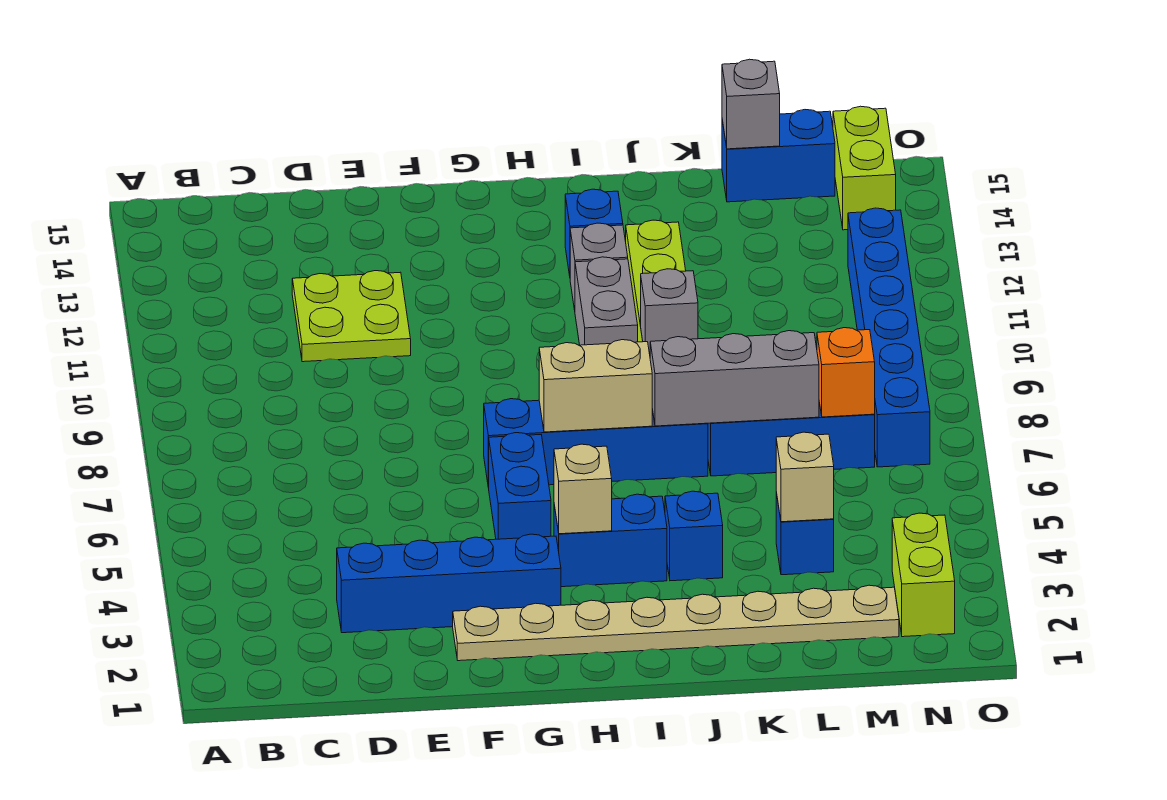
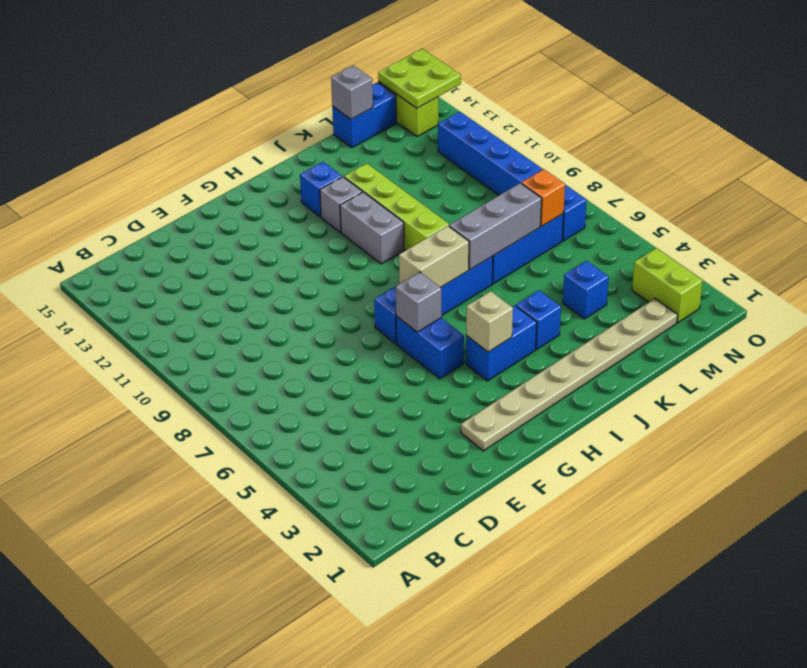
blue 1x4 brick [337,534,561,633] -> none
lime 2x2 plate [292,271,411,362] -> lime 2x2 plate moved to [378,49,461,108]
grey 1x1 brick [641,269,698,354] -> grey 1x1 brick moved to [396,272,441,332]
tan 1x1 brick [776,432,834,522] -> none

